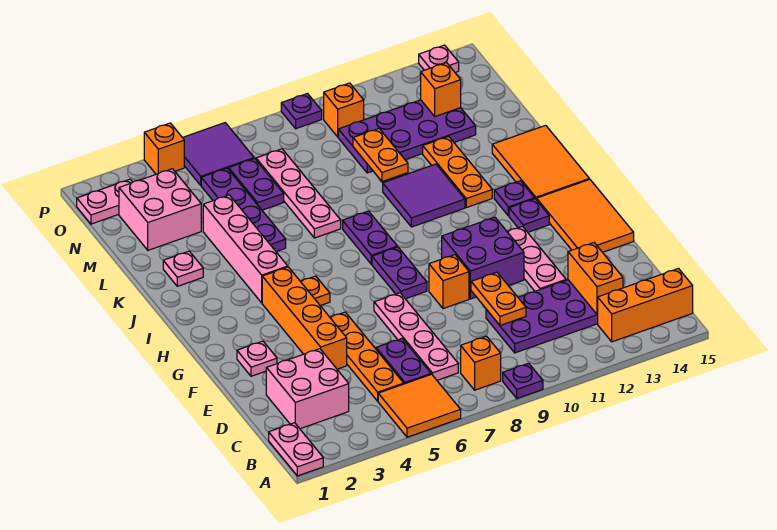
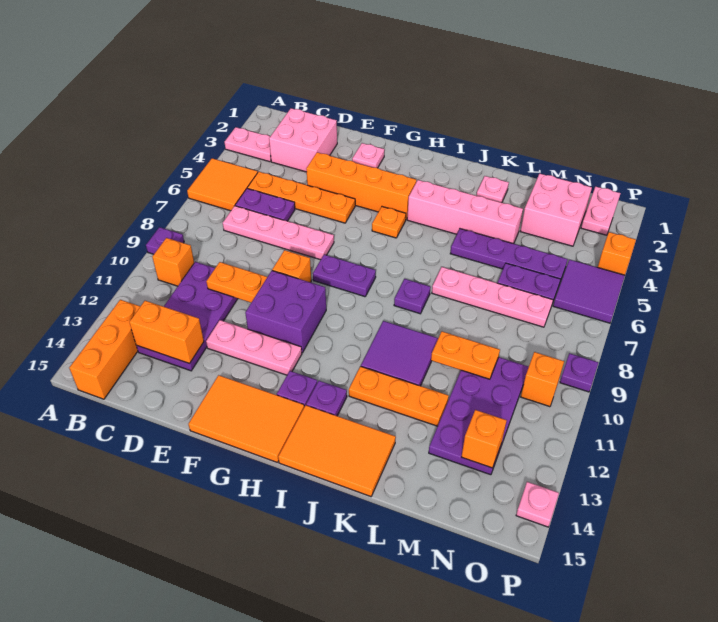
pink 1x2 plate [269,423,323,476] -> pink 1x2 plate moved to [225,127,271,162]
orange 1x1 brick [461,336,501,390] -> orange 1x1 brick moved to [152,238,194,286]
purple 1x2 plate [343,211,397,264] -> purple 1x1 plate [394,279,431,314]

